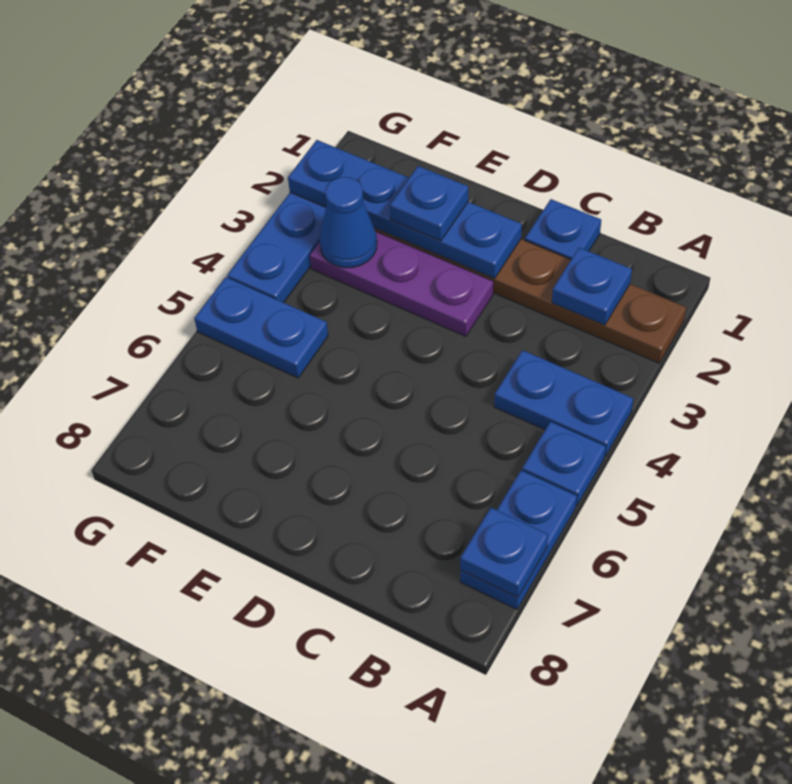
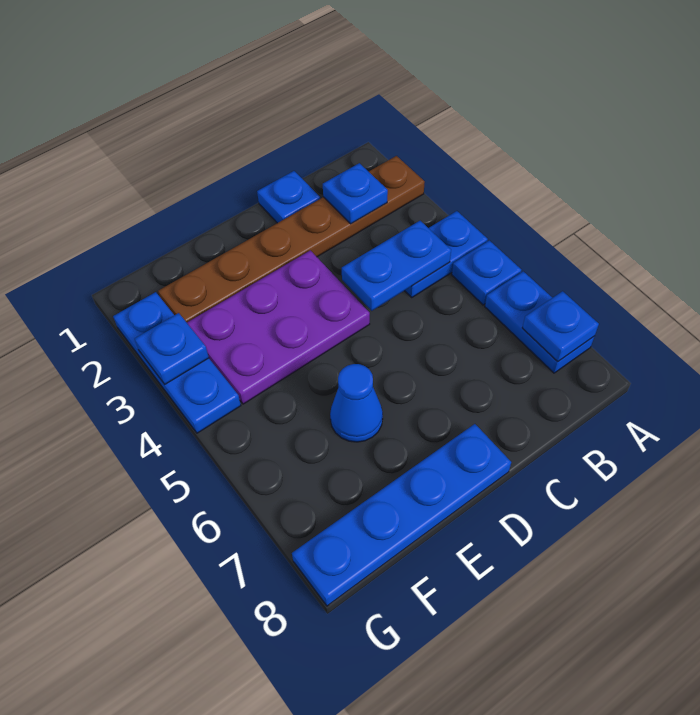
blue 1x4 plate [288,140,522,279] -> blue 1x4 plate moved to [292,424,511,606]
purple 1x3 plate [310,232,493,336] -> purple 2x3 plate [187,250,370,404]
blue 1x1 plate [390,166,468,241] -> blue 1x1 plate moved to [135,313,209,384]
blue 1x1 cone [320,177,377,268] -> blue 1x1 cone moved to [330,364,383,442]
blue 1x2 plate [194,277,328,378] -> blue 1x2 plate moved to [342,221,451,311]

